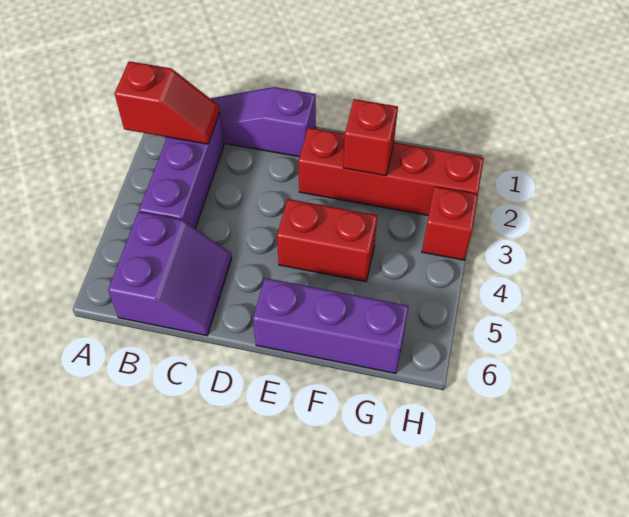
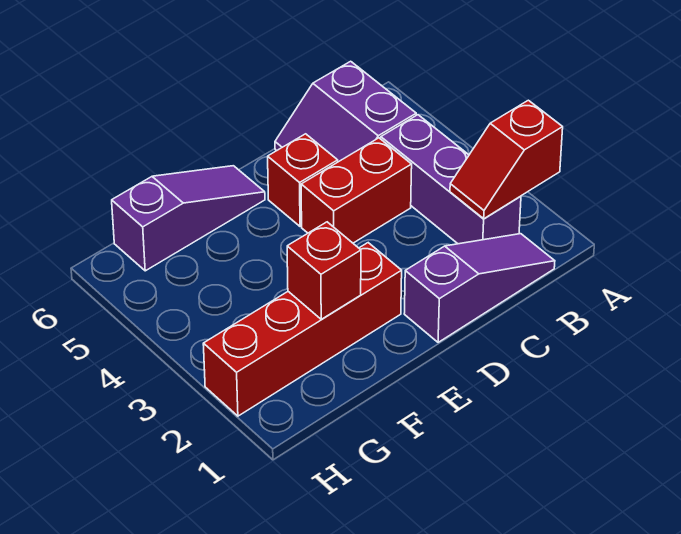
red 1x2 brick [277,199,377,282] -> red 1x2 brick moved to [301,138,412,243]
purple 1x3 brick [253,278,409,373] -> purple 1x3 slope [112,166,265,271]
red 1x1 brick [422,186,478,260] -> red 1x1 brick moved to [268,134,338,226]

